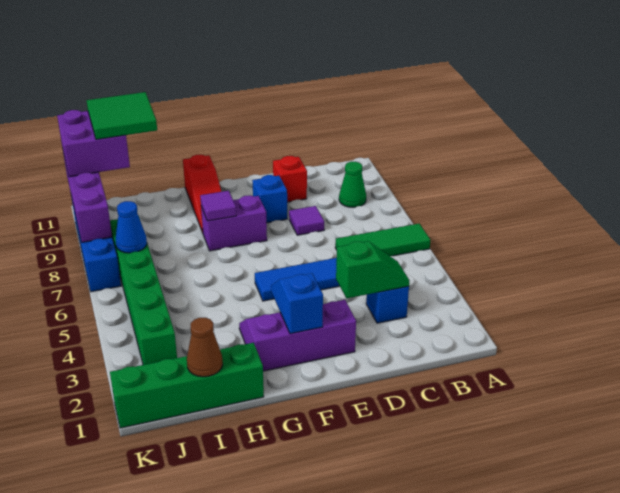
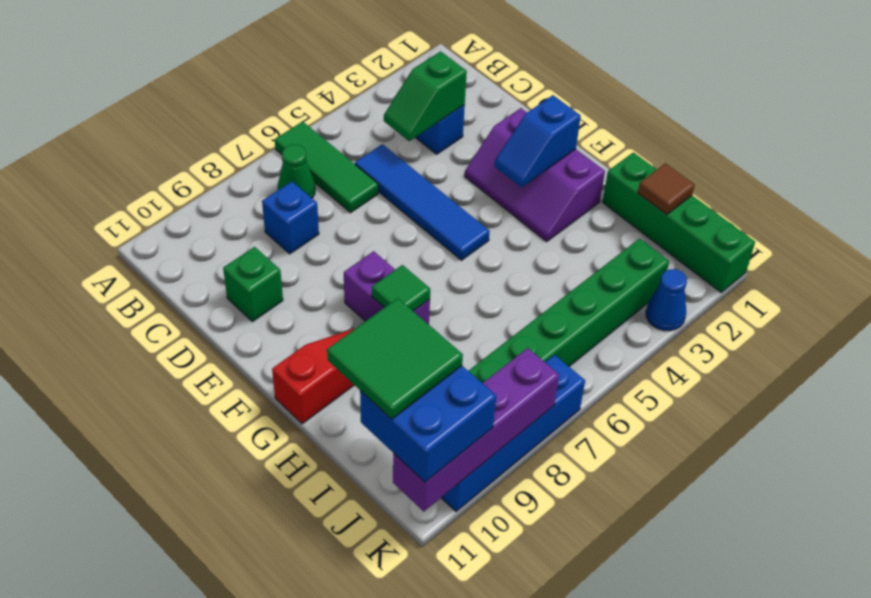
green 1x1 cone [339,162,366,207] -> green 1x1 cone moved to [278,145,315,198]
green 1x2 slope [336,241,409,298] -> green 1x2 slope turned to [384,51,467,141]
purple 1x1 tile [289,206,324,235] -> none
red 1x1 brick [273,156,307,202] -> green 1x1 brick [223,247,283,322]
blue 1x1 brick [252,175,287,223] -> blue 1x1 brick moved to [262,182,319,254]
purple 1x1 tile [200,191,236,221] -> green 1x1 tile [372,265,430,311]
brown 1x1 cone [187,318,223,377] -> brown 1x1 tile [638,163,695,215]
blue 1x1 cone [116,201,147,253] -> blue 1x1 cone moved to [646,269,687,331]
purple 2x2 brick [57,110,130,177] -> blue 2x2 brick [360,366,496,482]

